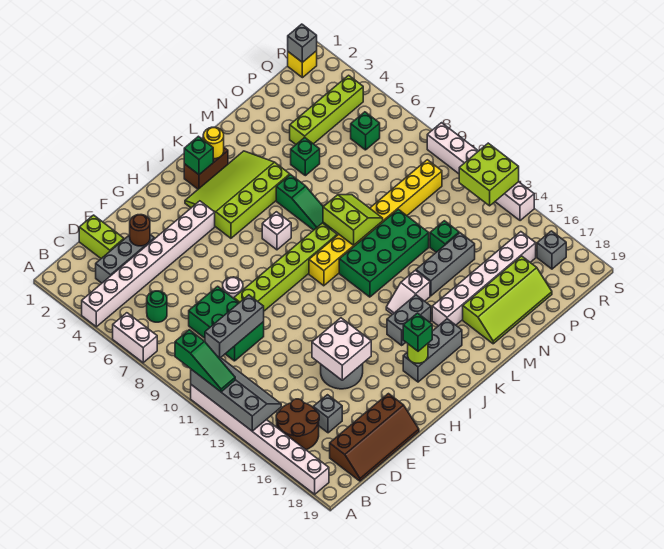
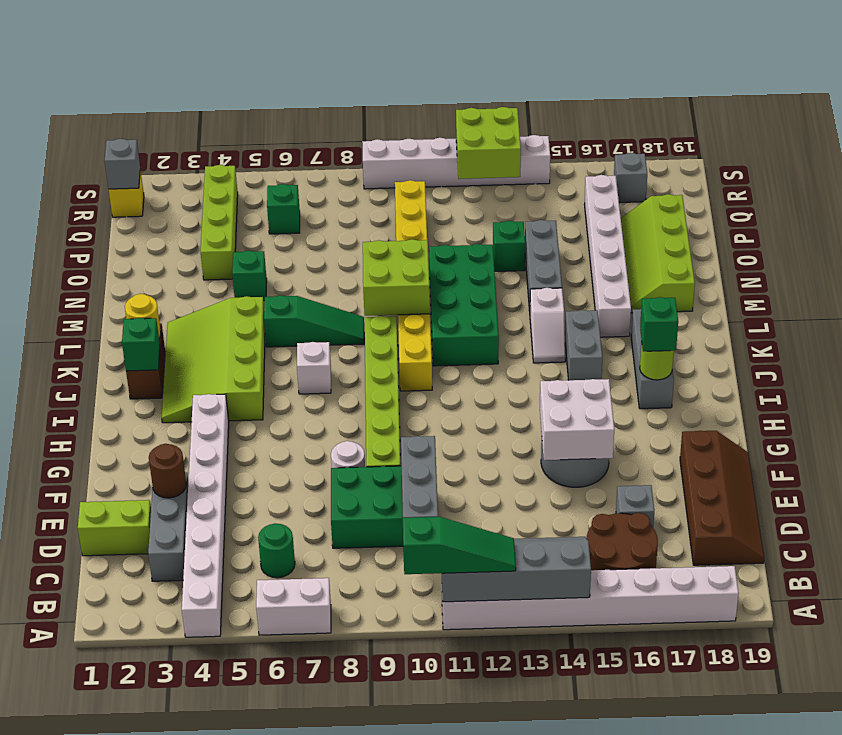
lime 2x2 slope [323,195,383,245] -> lime 2x2 brick [363,239,430,316]
lime 2x4 slope [463,256,552,344] -> lime 2x4 slope turned to [621,194,695,313]

